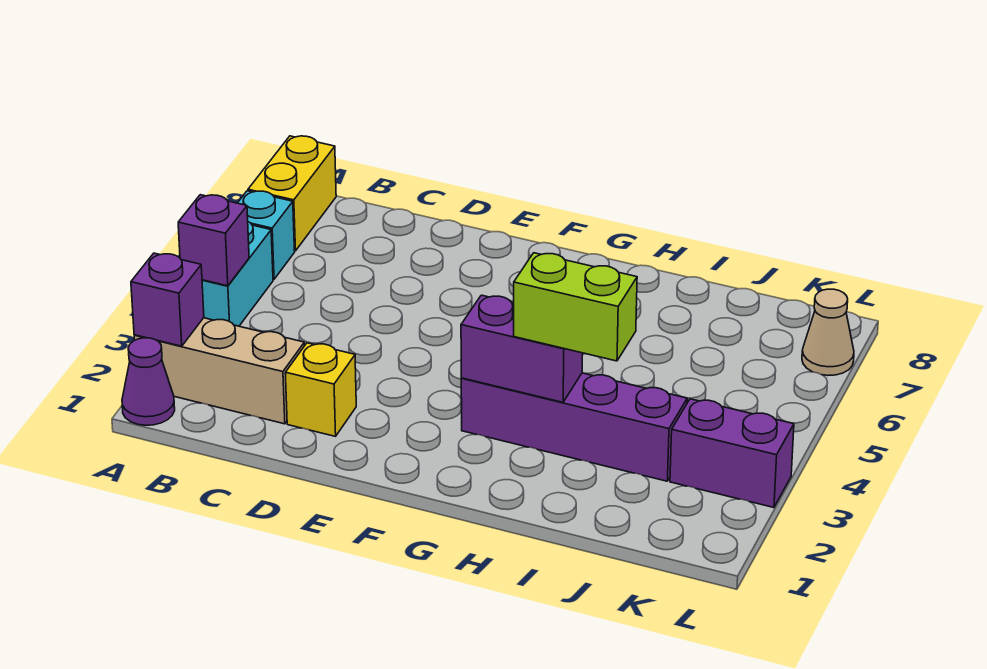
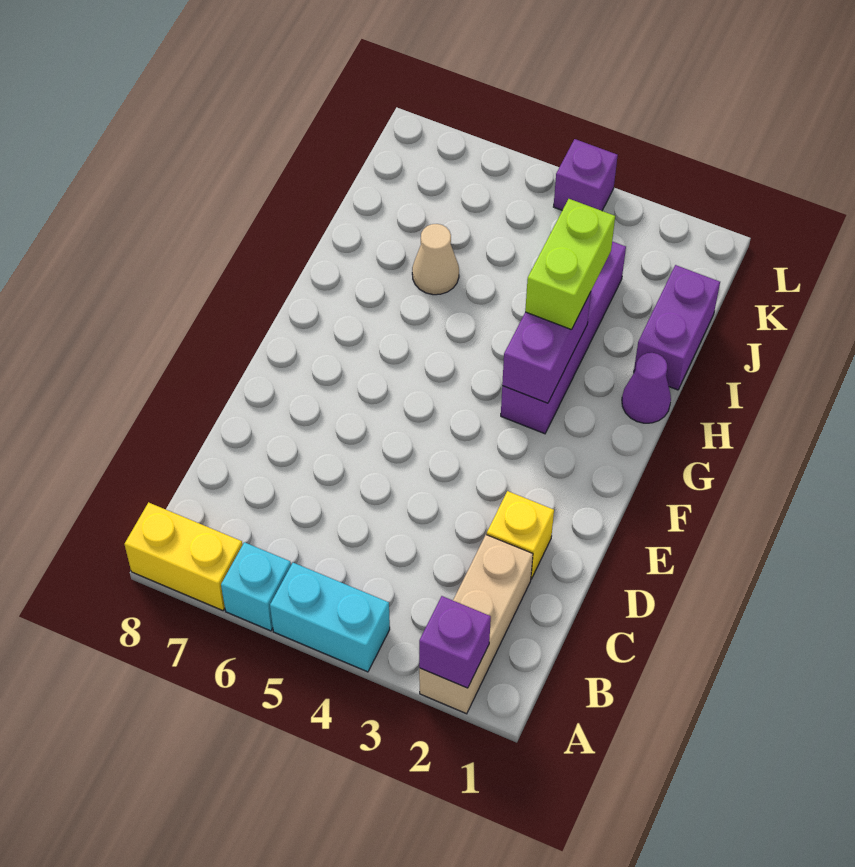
purple 1x1 cone [122,338,175,425] -> purple 1x1 cone moved to [622,353,671,423]
purple 1x1 brick [178,195,249,286] -> purple 1x1 brick moved to [554,139,618,211]
purple 1x2 brick [670,399,794,508] -> purple 1x2 brick moved to [634,265,720,390]
tan 1x1 cone [802,289,854,376] -> tan 1x1 cone moved to [412,224,459,295]

